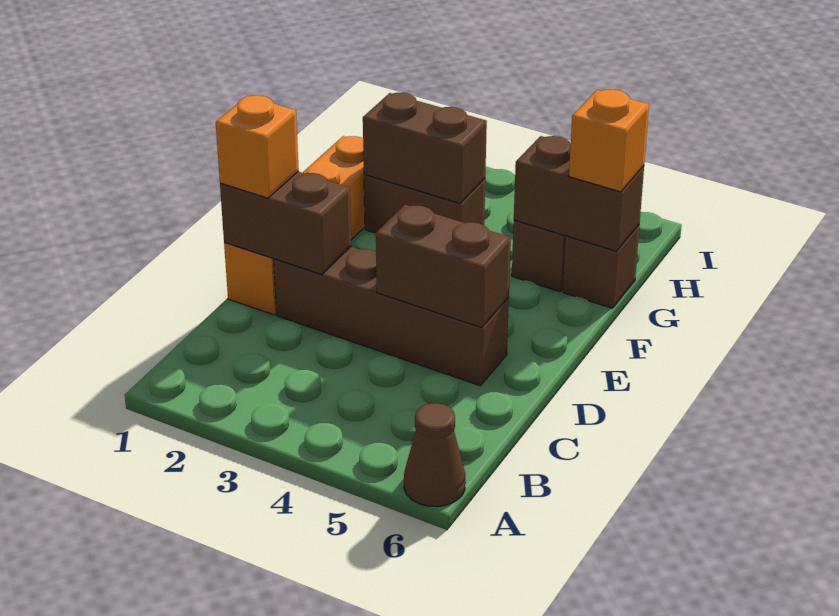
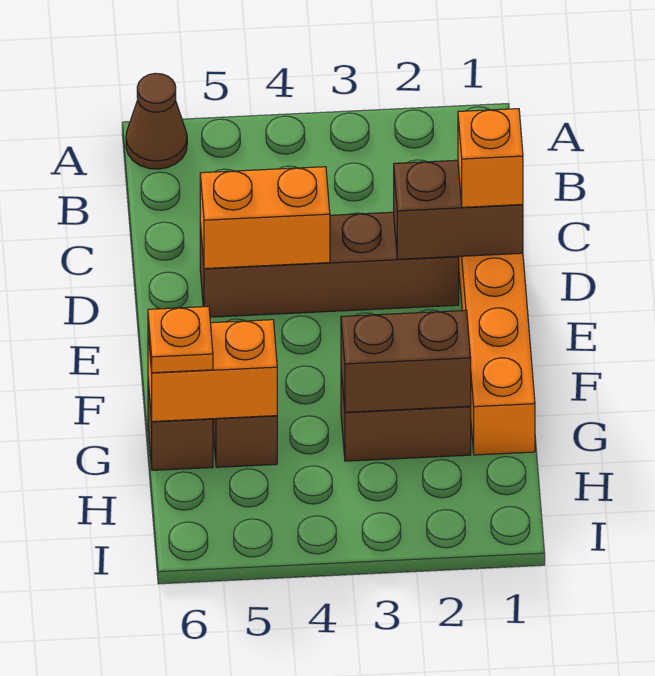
brown 1x2 brick [376,205,511,327] -> orange 1x2 brick [200,167,330,269]
brown 1x2 brick [514,136,644,251] -> orange 1x2 brick [148,320,277,422]
orange 1x1 brick [569,90,649,192] -> orange 1x1 plate [148,306,213,373]

